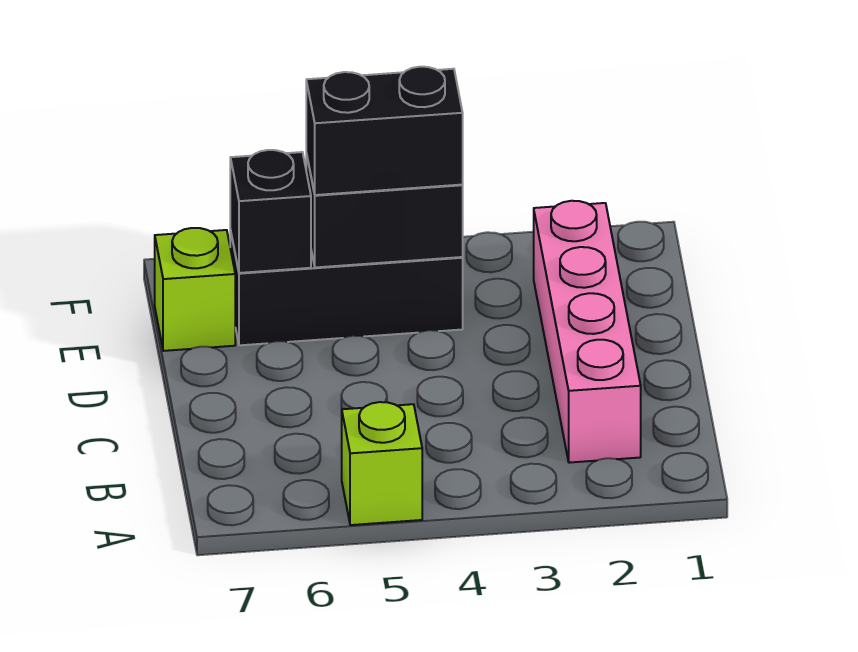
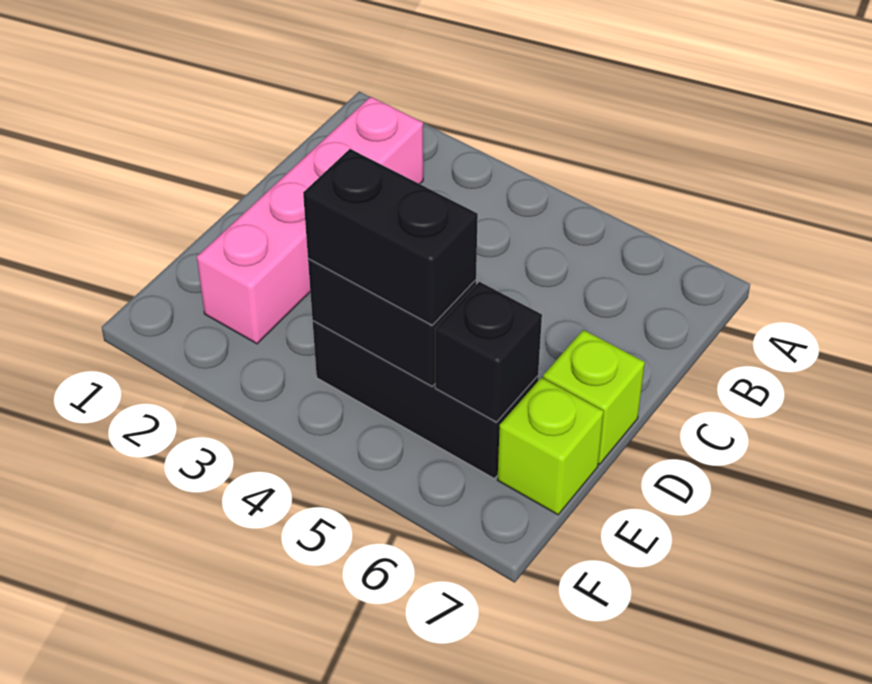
lime 1x1 brick [342,402,422,525] -> lime 1x1 brick moved to [543,330,645,464]

